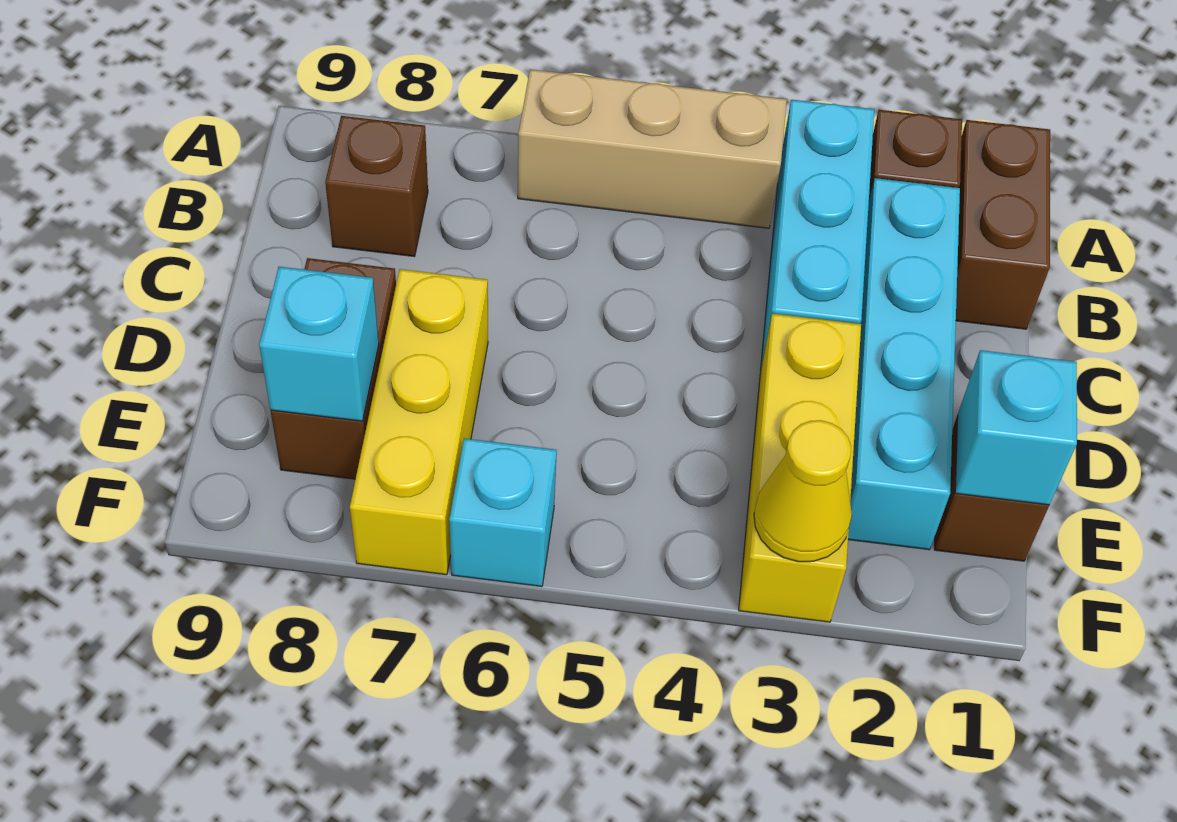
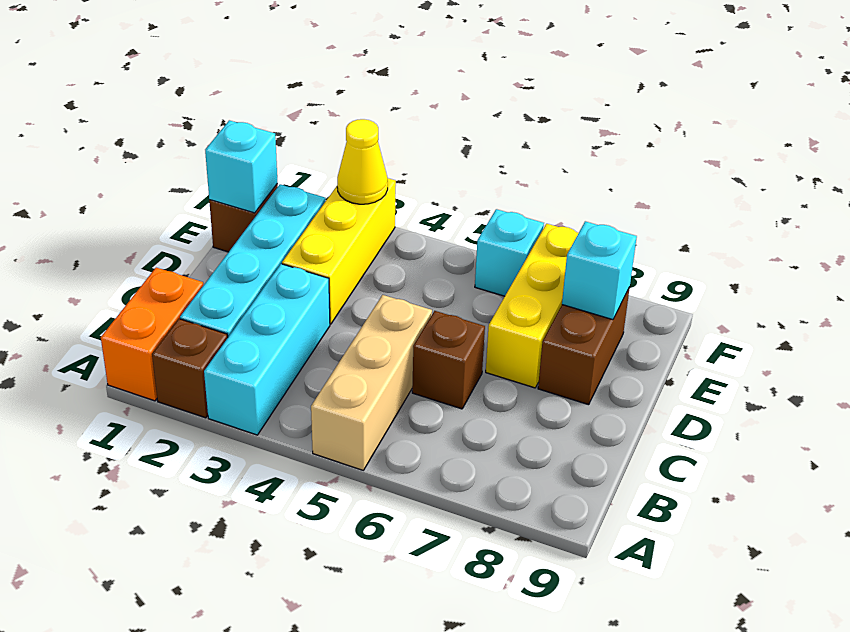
brown 1x2 brick [956,120,1050,329] -> orange 1x2 brick [101,268,203,401]
tan 1x3 brick [518,69,787,228] -> tan 1x3 brick turned to [311,295,432,470]
brown 1x1 brick [325,116,428,257] -> brown 1x1 brick moved to [412,311,485,409]

